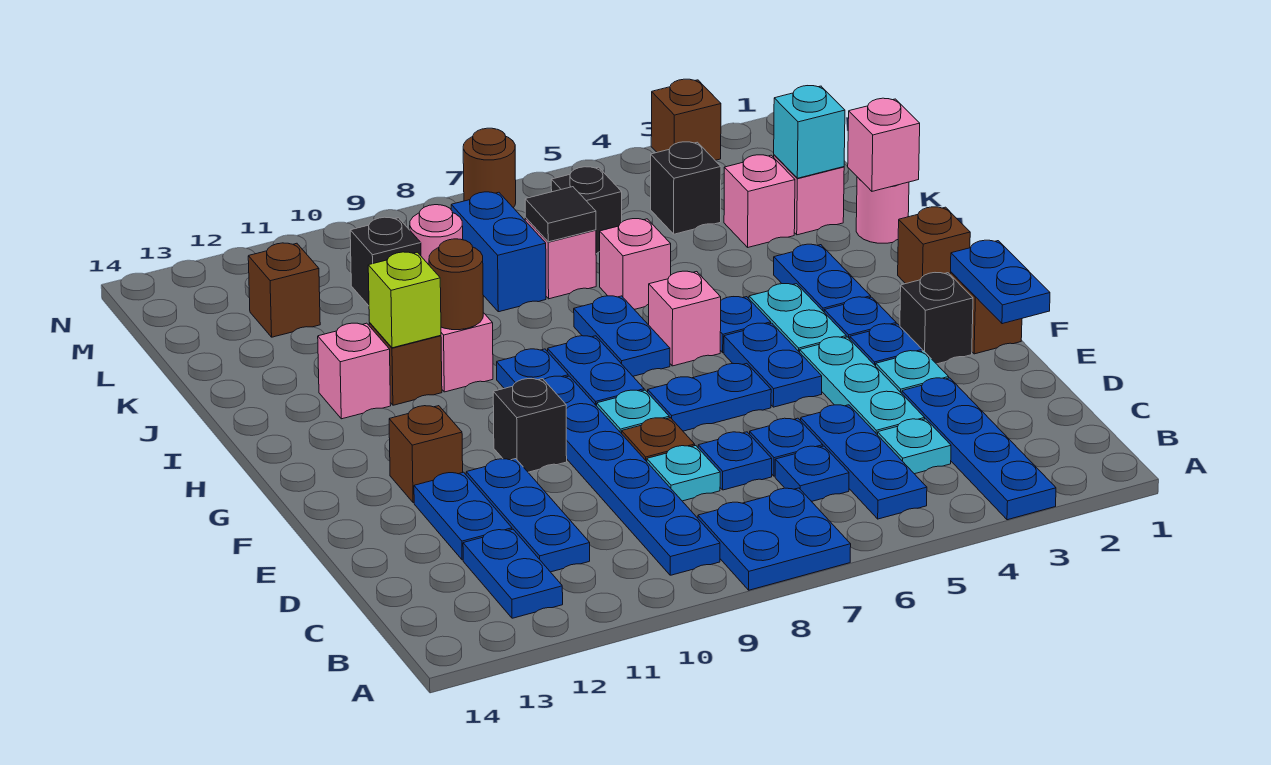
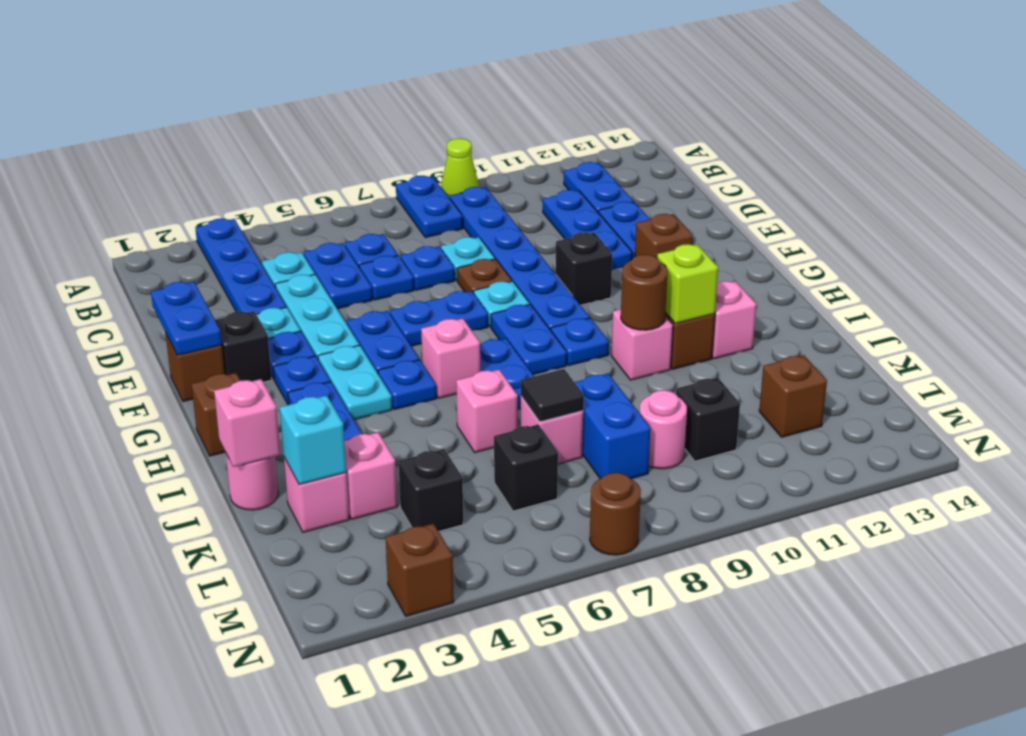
blue 2x2 plate [698,488,851,590] -> blue 1x2 plate [396,176,463,237]
none -> lime 1x1 cone [441,138,479,198]
blue 1x3 plate [801,405,927,519] -> blue 1x2 plate [304,243,372,309]

